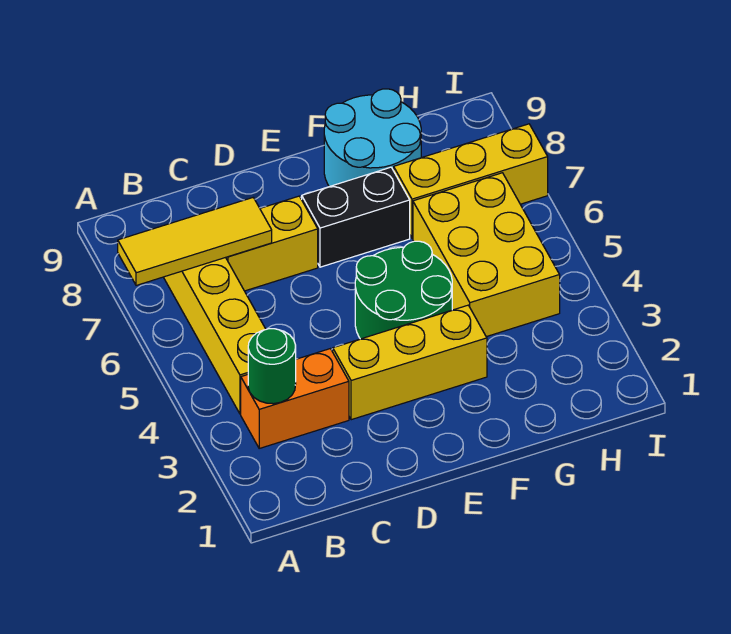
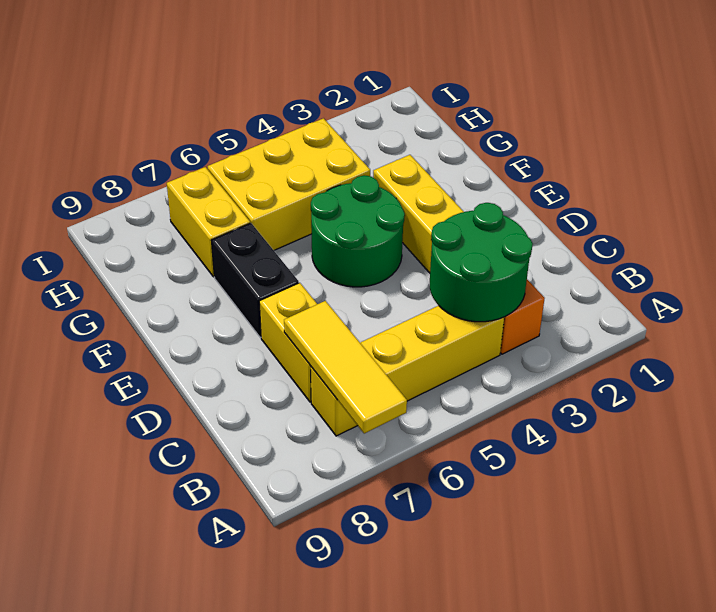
green 1x1 round brick [248,329,296,404] -> green 2x2 round brick [430,203,533,322]
cyan 2x2 round brick [324,89,421,187] -> none
yellow 1x3 brick [394,124,548,238] -> yellow 1x2 brick [167,167,250,277]

